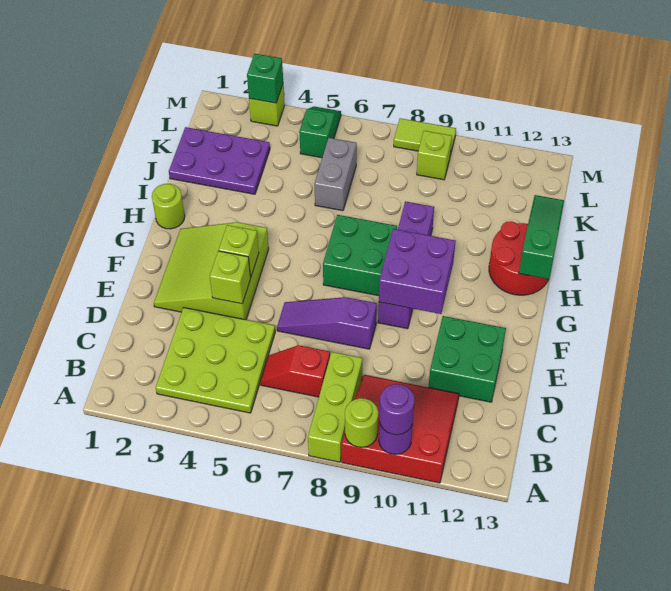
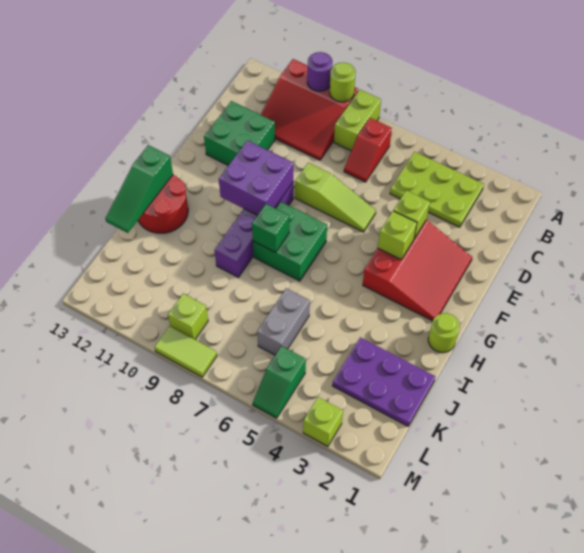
lime 1x3 brick [308,352,362,462] -> lime 1x2 brick [334,90,381,151]
purple 1x1 round brick [379,384,414,435] -> none
lime 3x3 plate [156,308,275,413] -> lime 2x3 plate [390,152,484,227]
red 1x2 slope [261,345,330,397] -> red 1x2 slope turned to [344,118,392,182]
lime 3x3 slope [154,222,269,320] -> red 3x3 slope [363,220,472,321]
purple 1x3 slope [277,297,377,349] -> lime 1x3 slope [295,163,376,232]
green 1x1 brick [247,54,283,103] -> green 1x1 brick moved to [252,204,289,252]

